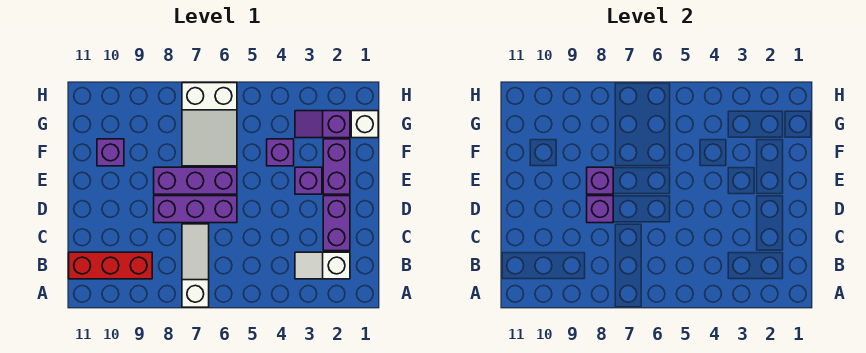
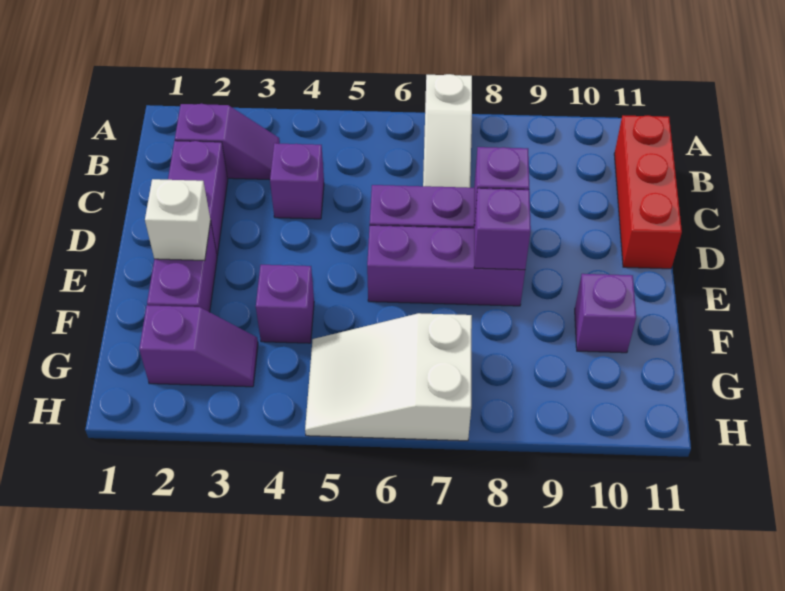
white 1x2 slope [295,252,350,279] -> purple 1x2 slope [175,104,280,180]
red 1x3 brick [69,252,152,279] -> red 1x3 brick turned to [614,115,682,269]
purple 1x1 brick [295,167,322,194] -> purple 1x1 brick moved to [270,143,324,219]
white 2x3 slope [182,83,237,166] -> white 2x3 slope turned to [305,313,472,441]
white 1x1 brick [351,111,378,138] -> white 1x1 brick moved to [145,179,211,260]

